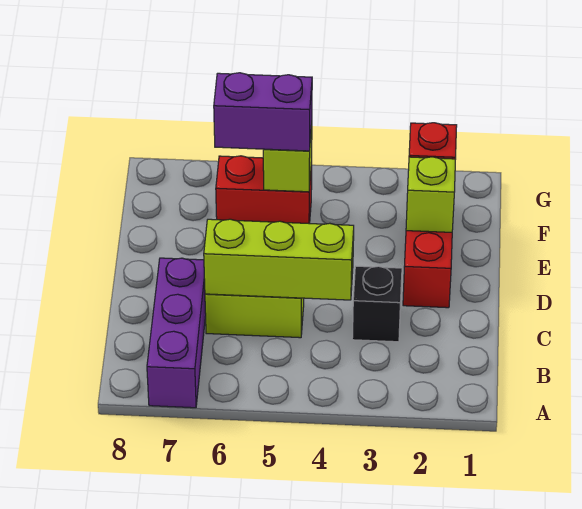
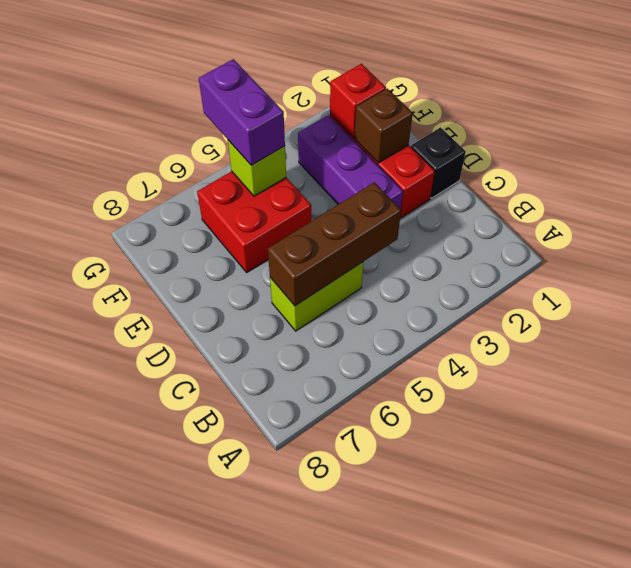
purple 1x3 brick [147,258,206,408] -> purple 1x3 brick moved to [298,115,403,209]
black 1x1 brick [352,266,402,342] -> black 1x1 brick moved to [411,127,466,198]
lime 1x3 brick [204,219,354,300] -> brown 1x3 brick [268,182,401,306]
lime 1x1 brick [406,157,456,232] -> brown 1x1 brick [354,89,413,163]
red 1x2 brick [216,156,312,224] -> red 2x2 brick [197,171,311,272]
purple 1x2 brick [214,73,312,151] -> purple 1x2 brick turned to [199,59,285,165]

